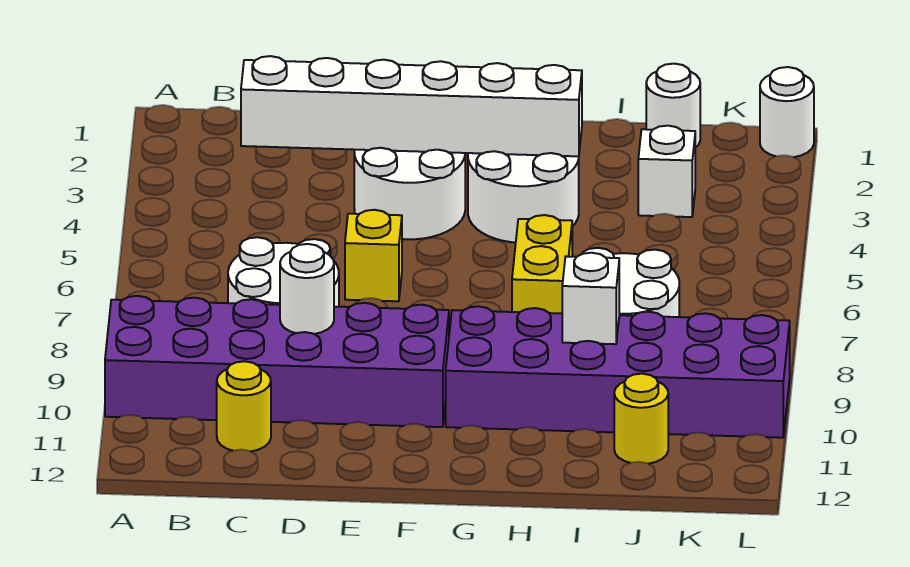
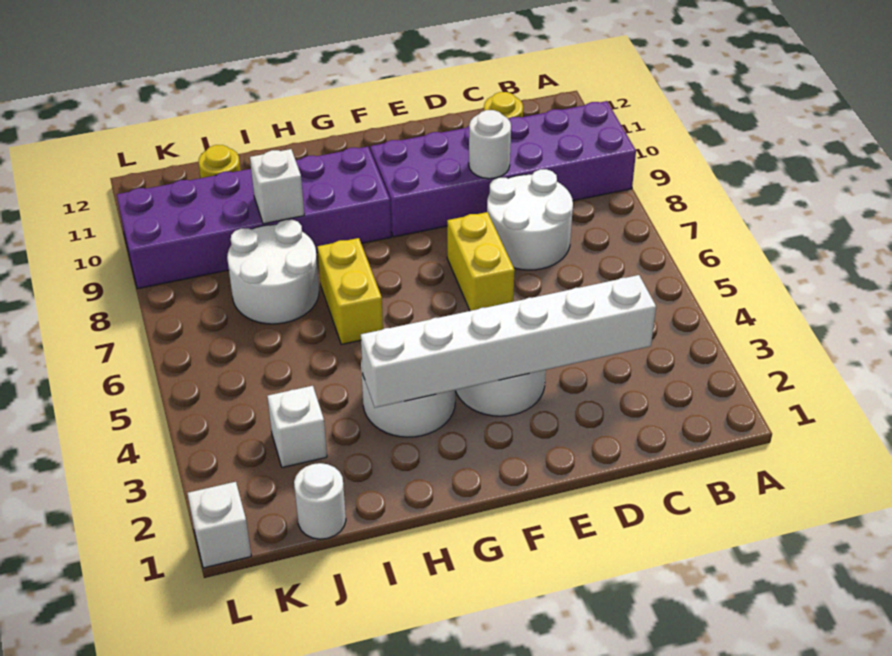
yellow 1x1 brick [345,210,402,301] -> yellow 1x2 brick [447,212,515,311]
white 1x1 round brick [760,67,814,157] -> white 1x1 brick [187,482,251,568]

